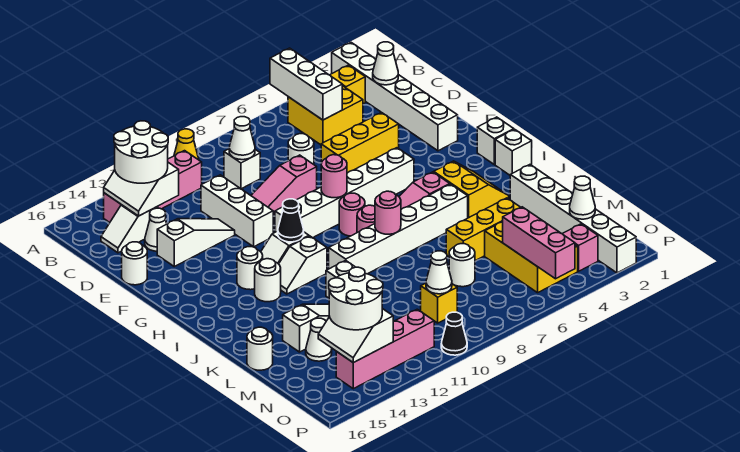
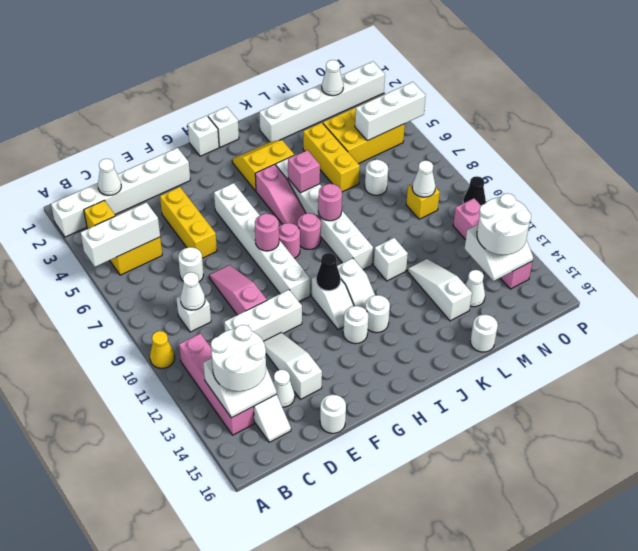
pink 1x3 slope [251,155,317,215] -> pink 1x3 slope turned to [209,265,267,315]
pink 1x3 brick [503,207,575,279] -> white 1x3 brick [355,82,426,141]
pink 1x1 brick [562,224,598,271] -> pink 1x1 brick moved to [288,150,320,193]

